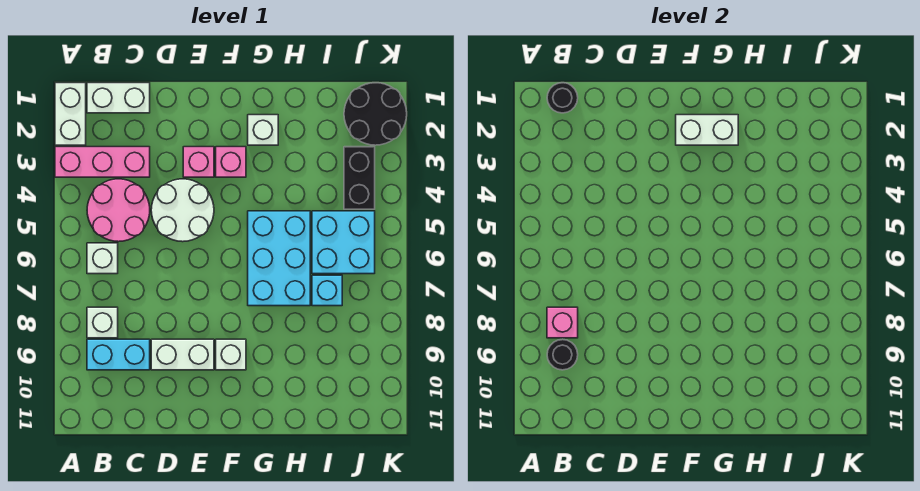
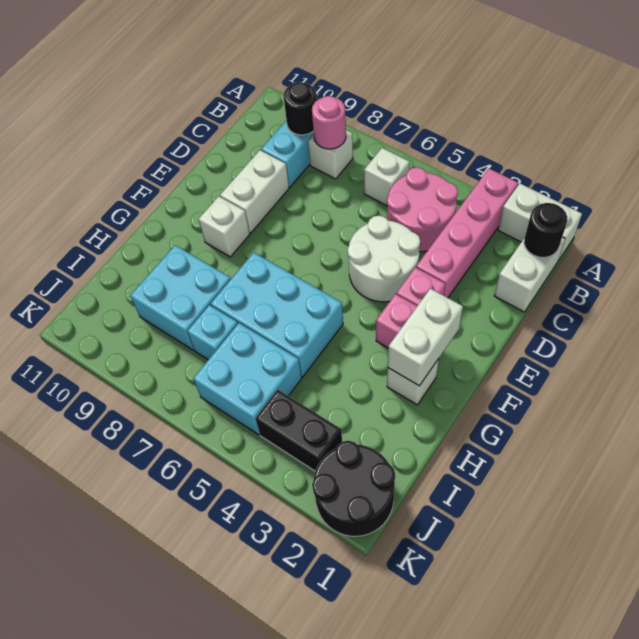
pink 1x3 brick [55,147,150,177] -> pink 1x4 brick [416,169,518,298]
pink 1x1 brick [547,307,578,338] -> pink 1x1 round brick [312,96,346,149]
none -> cyan 2x2 brick [130,245,231,350]

